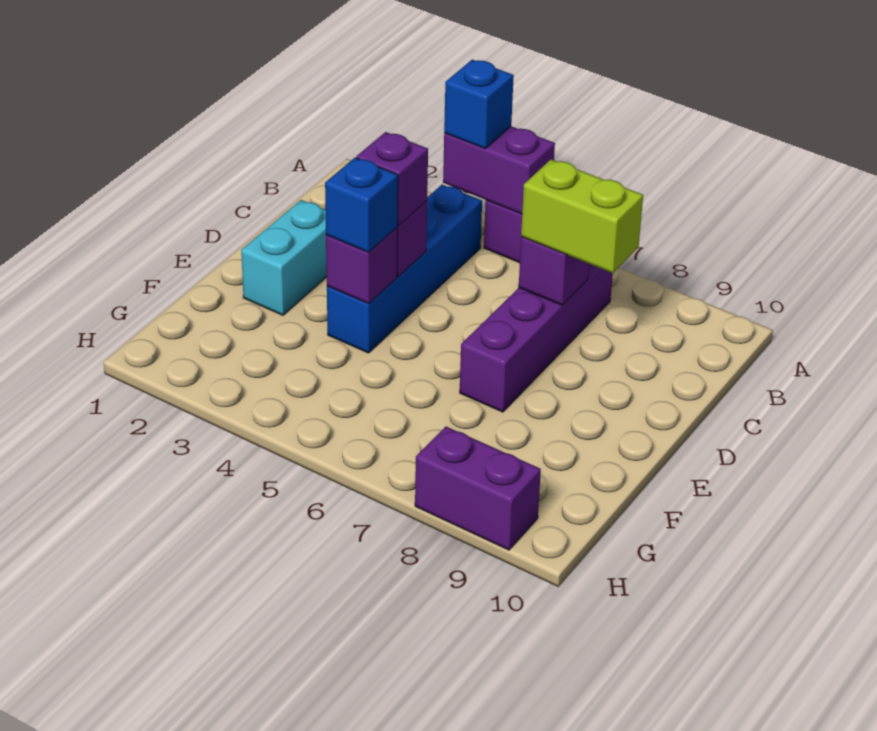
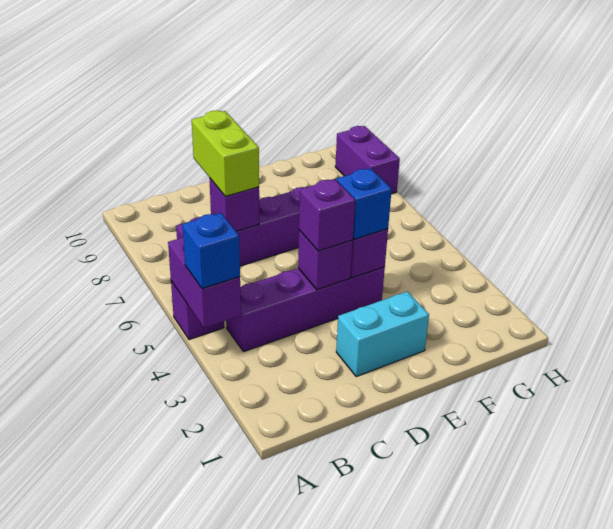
blue 1x4 brick [327,185,482,353] -> purple 1x4 brick [226,267,385,352]

